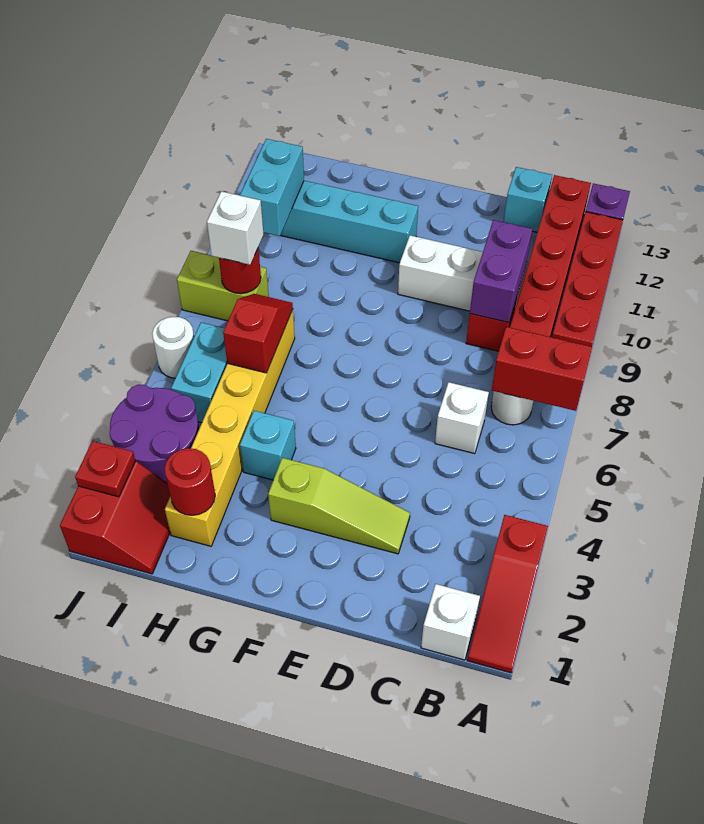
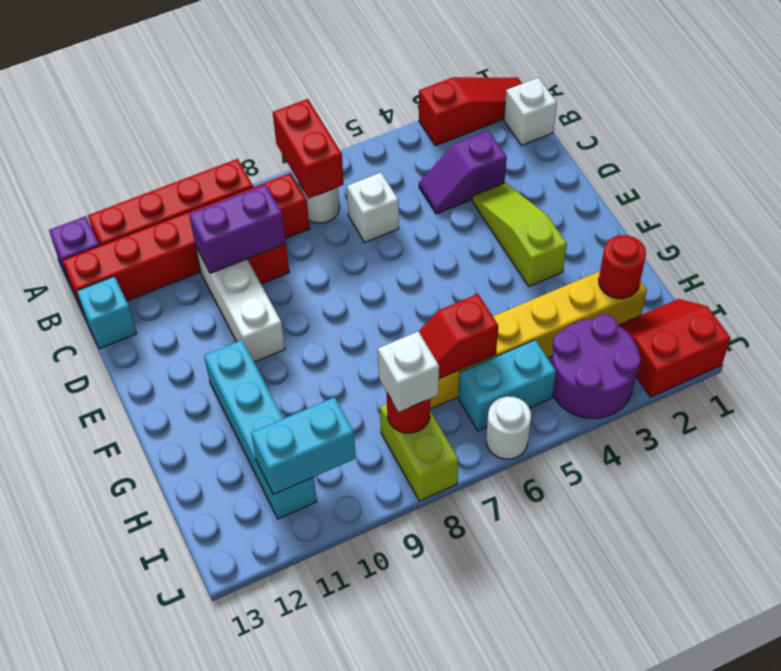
none -> purple 1x2 slope [419,131,507,214]
cyan 1x1 brick [240,411,296,480] -> none
red 1x1 plate [75,441,135,497] -> none

